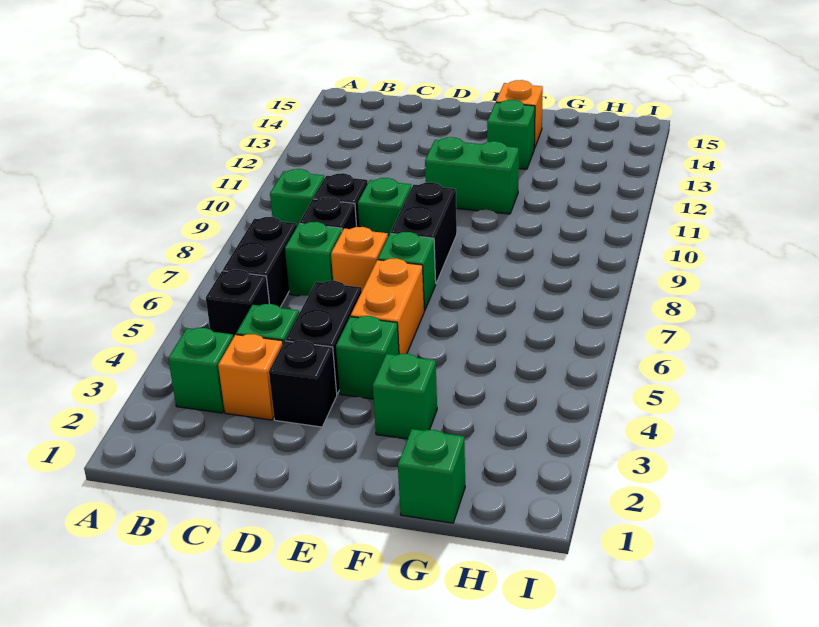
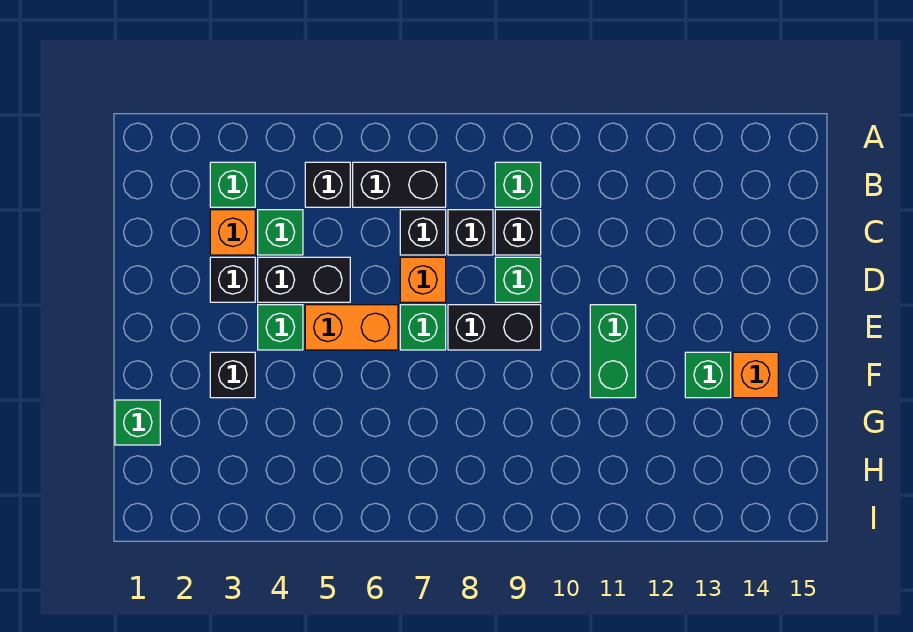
green 1x1 brick [285,222,342,296] -> black 1x1 brick [400,210,446,255]
green 1x1 brick [373,354,437,439] -> black 1x1 brick [210,352,255,398]

